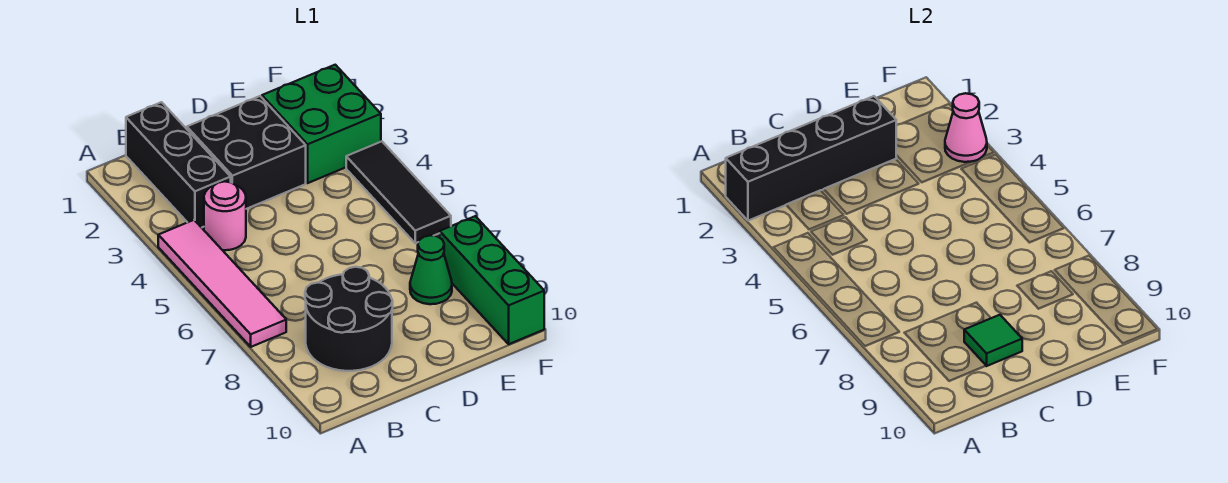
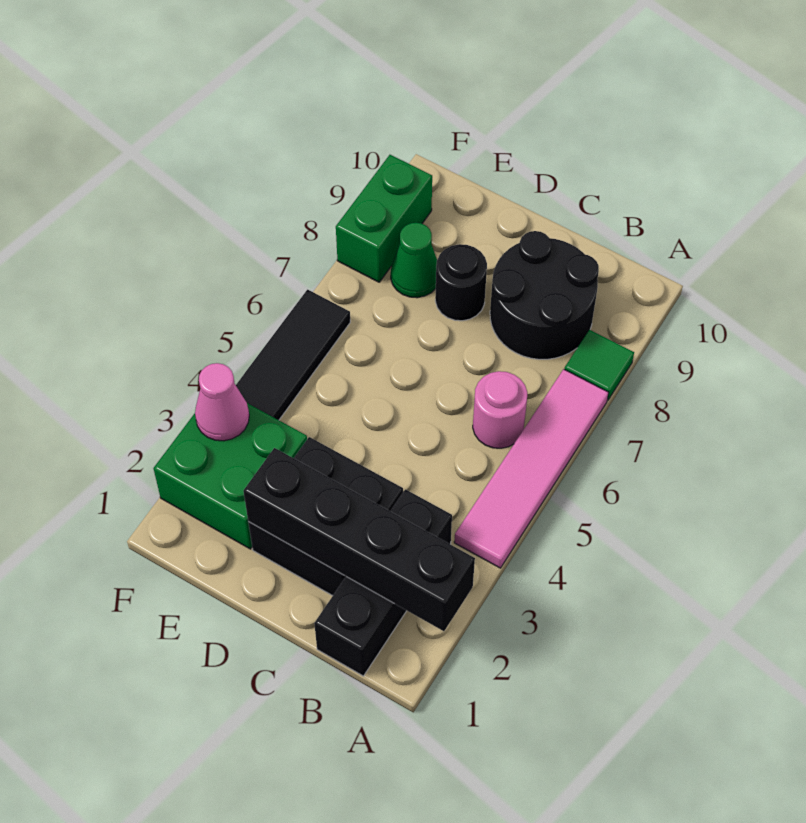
pink 1x1 round brick [204,181,246,250] -> pink 1x1 round brick moved to [473,371,527,448]
green 1x1 tile [964,315,1022,366] -> green 1x1 tile moved to [564,330,634,400]
none -> black 1x1 round brick [435,244,487,321]
green 1x3 brick [440,216,544,344] -> green 1x2 brick [336,155,432,282]

